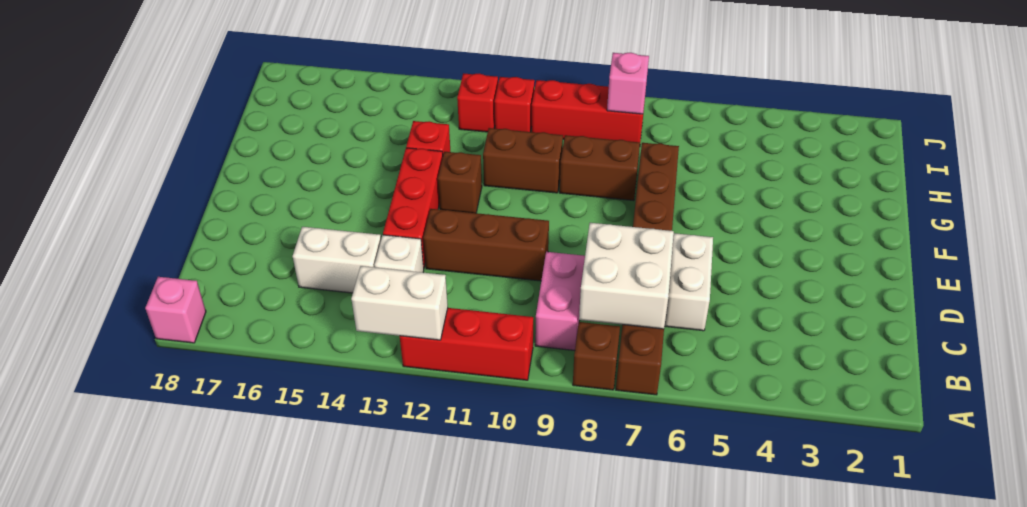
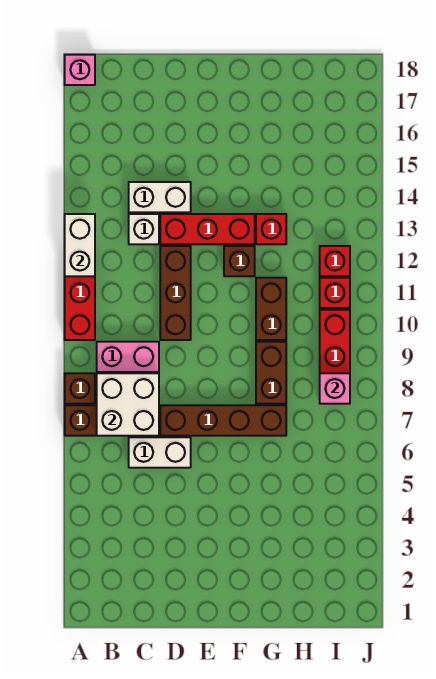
white 1x2 brick [293,227,381,293] -> white 1x2 brick turned to [129,182,191,212]

